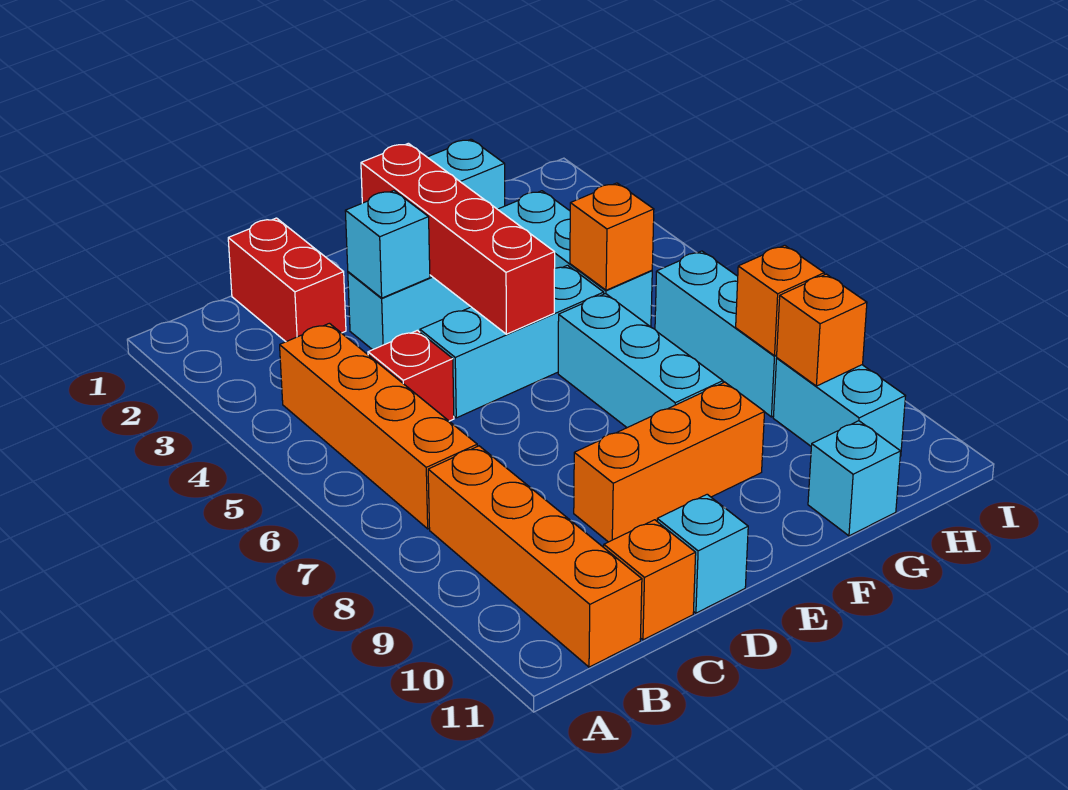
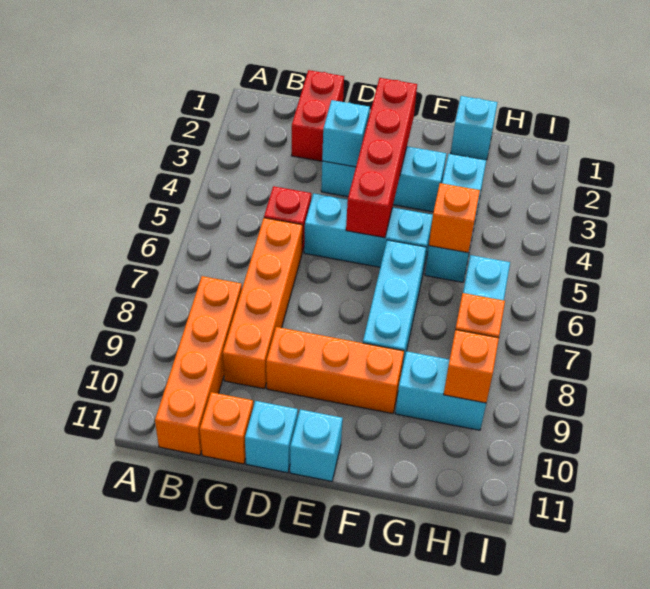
orange 1x4 brick [280,323,477,529] -> orange 1x4 brick moved to [223,218,302,389]
cyan 1x1 brick [808,421,901,536] -> cyan 1x1 brick moved to [290,409,343,481]
cyan 1x2 brick [773,358,905,456] -> cyan 1x2 brick turned to [395,351,486,430]

